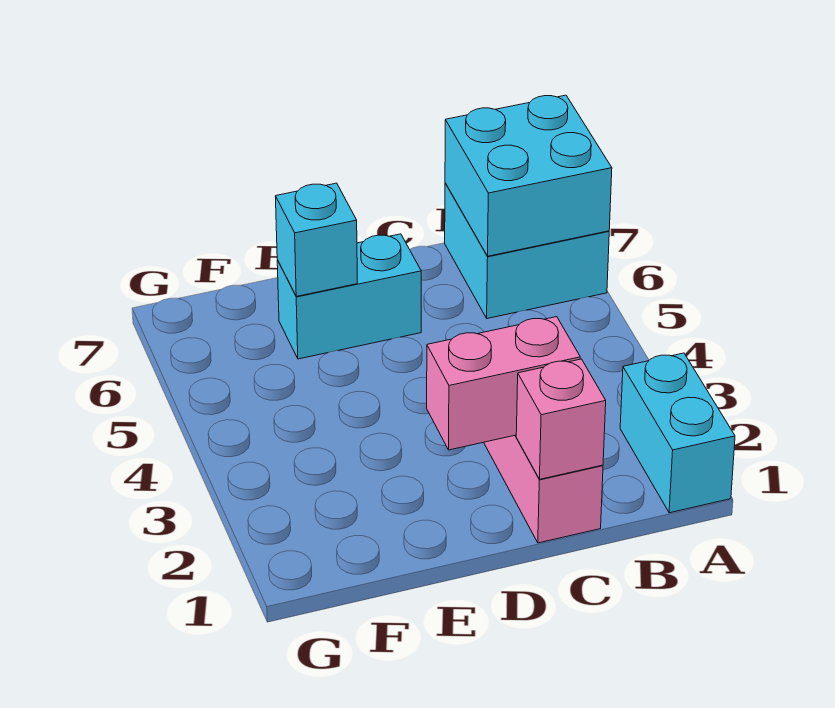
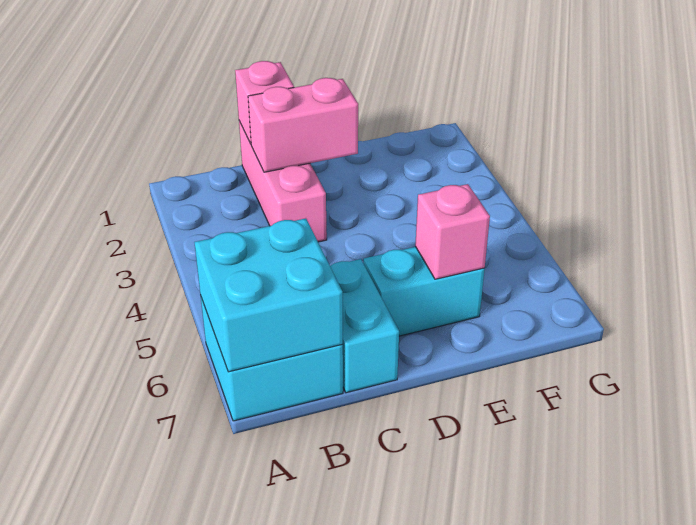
cyan 1x2 brick [620,353,735,513] -> cyan 1x2 brick moved to [330,259,399,393]
cyan 1x1 brick [275,183,357,296] -> pink 1x1 brick [415,184,490,279]

